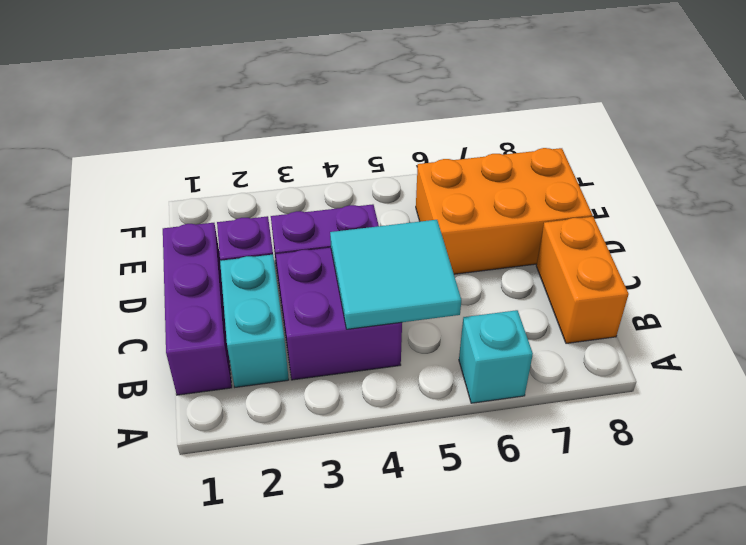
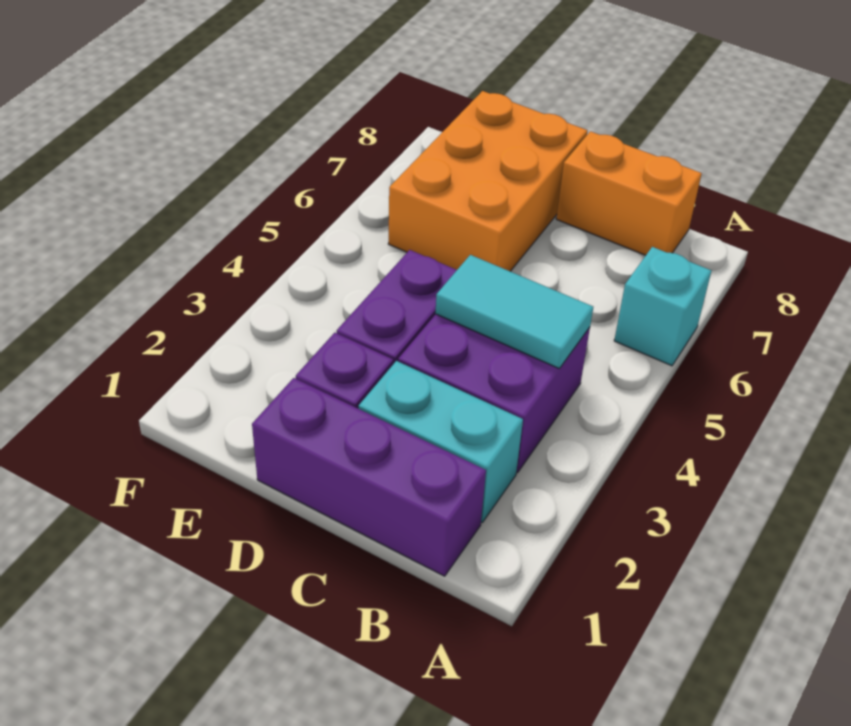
cyan 2x2 tile [330,220,461,329] -> cyan 1x2 tile [435,255,593,368]

